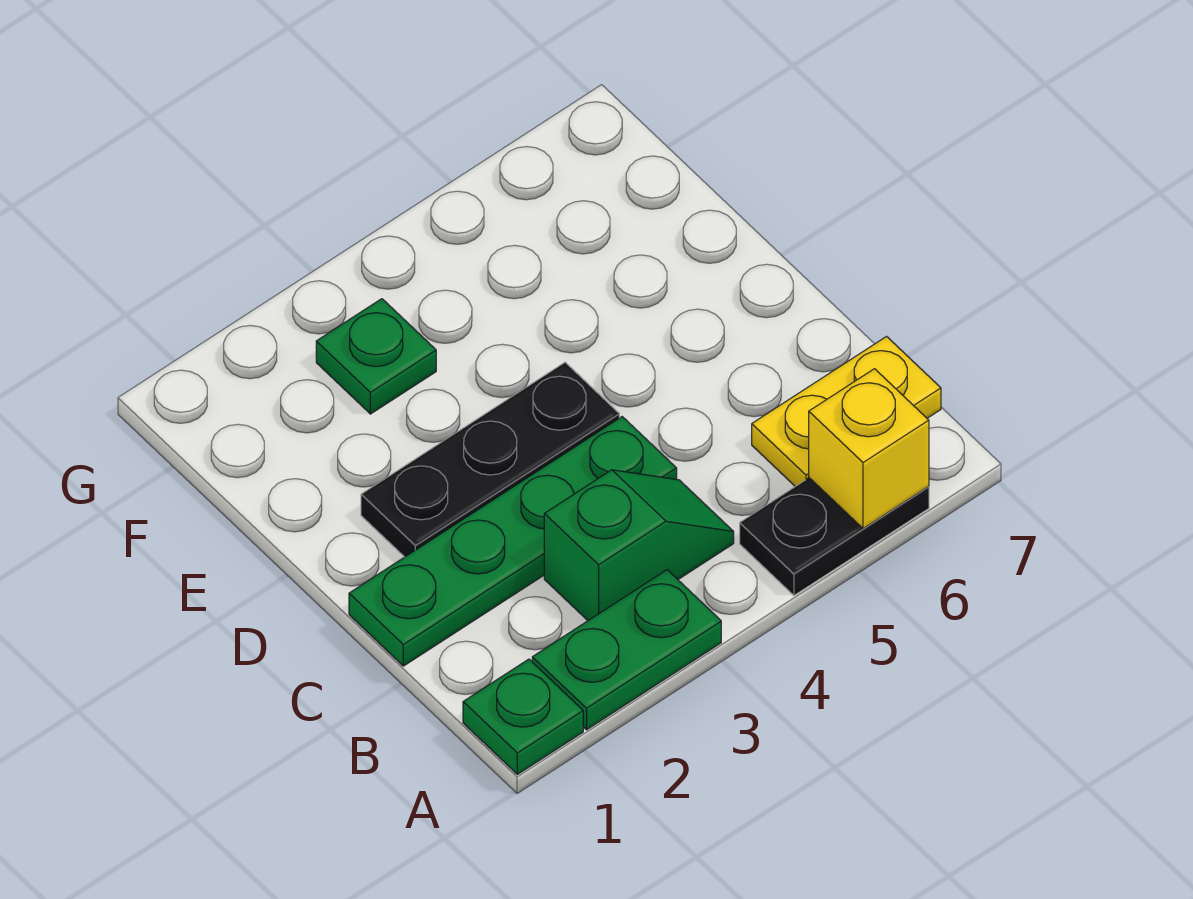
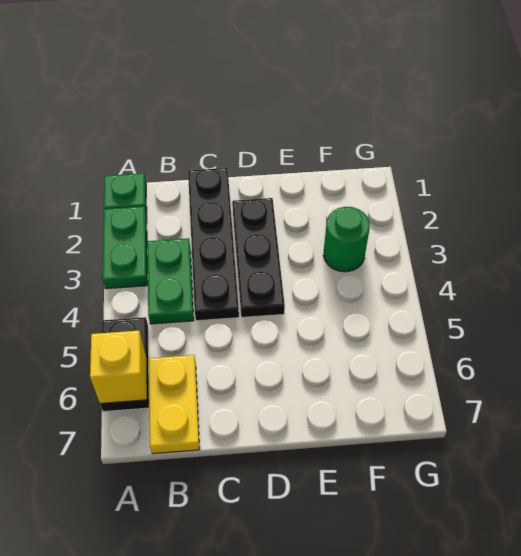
green 1x2 slope [544,470,734,620] -> green 1x2 plate [147,238,194,324]
green 1x4 plate [349,417,677,666] -> black 1x4 plate [188,168,239,321]
green 1x1 plate [316,299,436,414] -> green 1x1 round brick [323,207,370,272]

